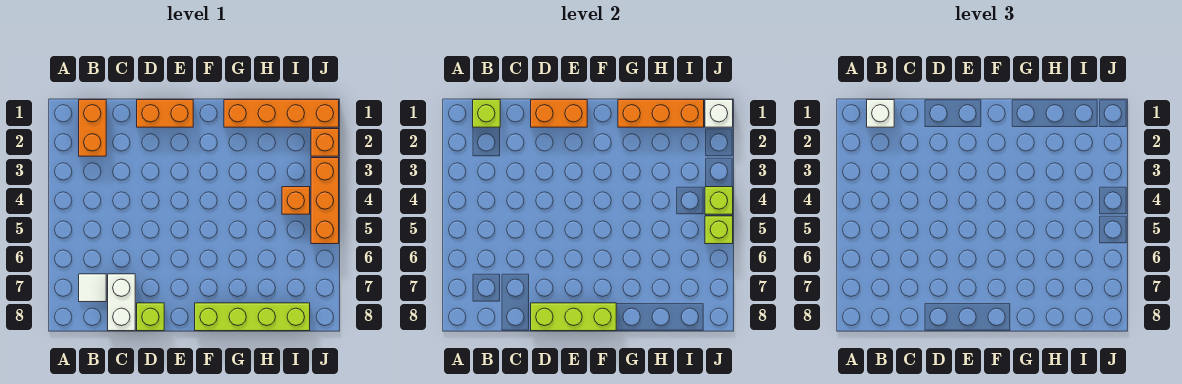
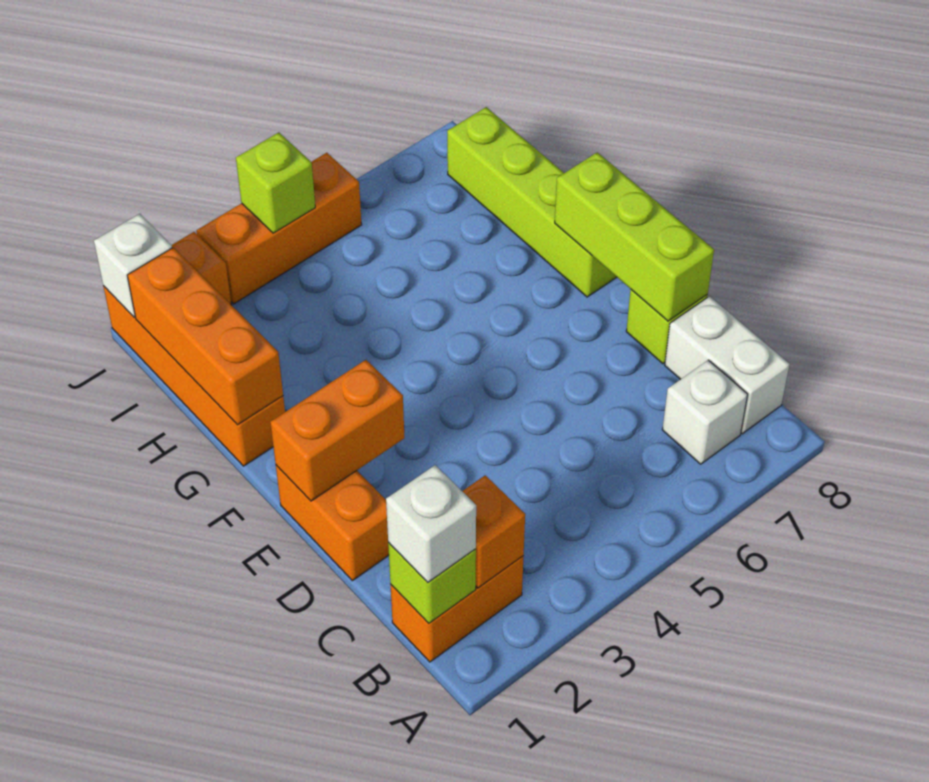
white 1x1 tile [79,274,106,302] -> white 1x1 brick [662,360,748,464]
white 1x2 brick [108,274,135,331] -> white 1x2 brick turned to [665,296,790,434]
orange 1x2 brick [531,100,587,127] -> orange 1x2 brick turned to [270,360,404,501]
orange 1x1 brick [282,187,310,214] -> orange 1x1 brick moved to [462,475,525,588]
lime 1x1 brick [705,216,733,244] -> none

